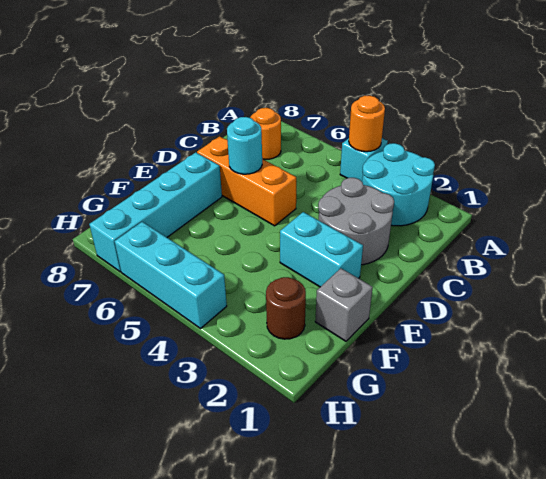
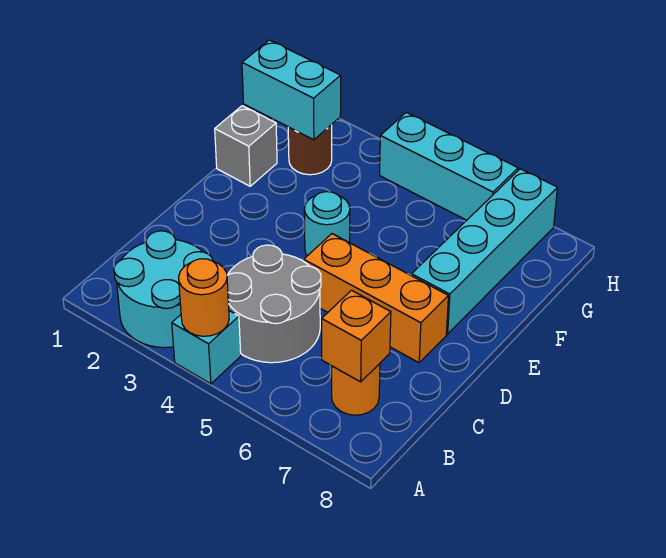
none -> orange 1x1 brick [322,290,391,382]
grey 2x2 round brick [318,178,394,265] -> grey 2x2 round brick moved to [227,245,321,363]
cyan 1x1 round brick [227,117,262,174] -> cyan 1x1 round brick moved to [304,192,350,256]
cyan 1x2 brick [280,212,363,287] -> cyan 1x2 brick moved to [242,40,341,140]

